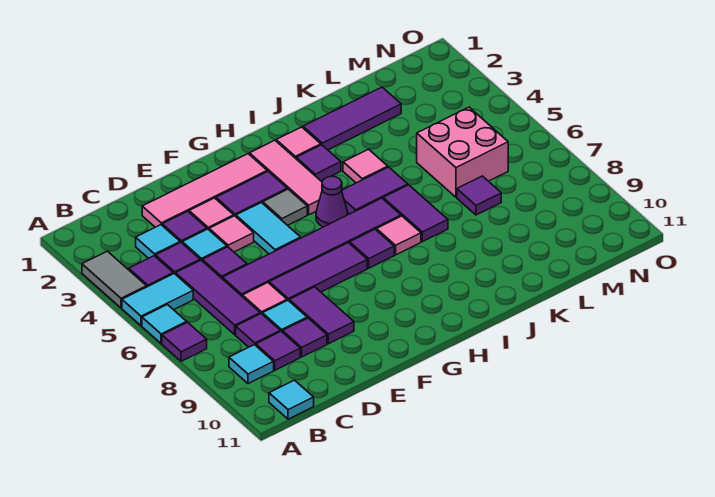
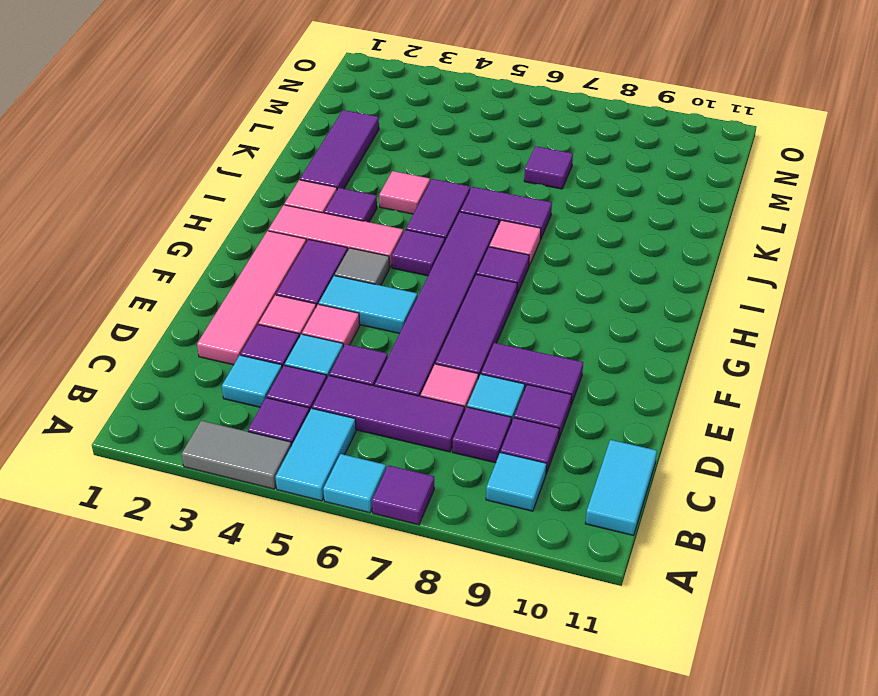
cyan 1x1 tile [269,380,314,419] -> cyan 1x2 tile [585,440,657,535]
purple 1x1 cone [316,176,348,227] -> purple 1x1 tile [392,230,445,276]
pink 2x2 brick [417,107,508,197] -> none

